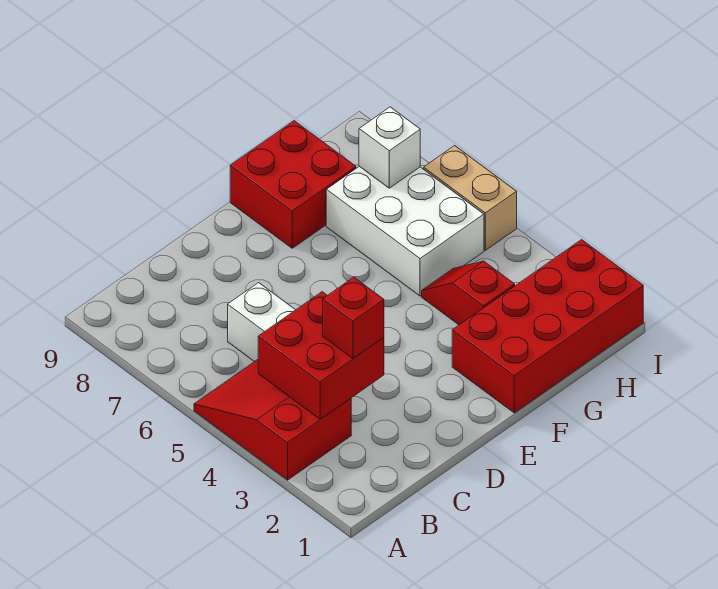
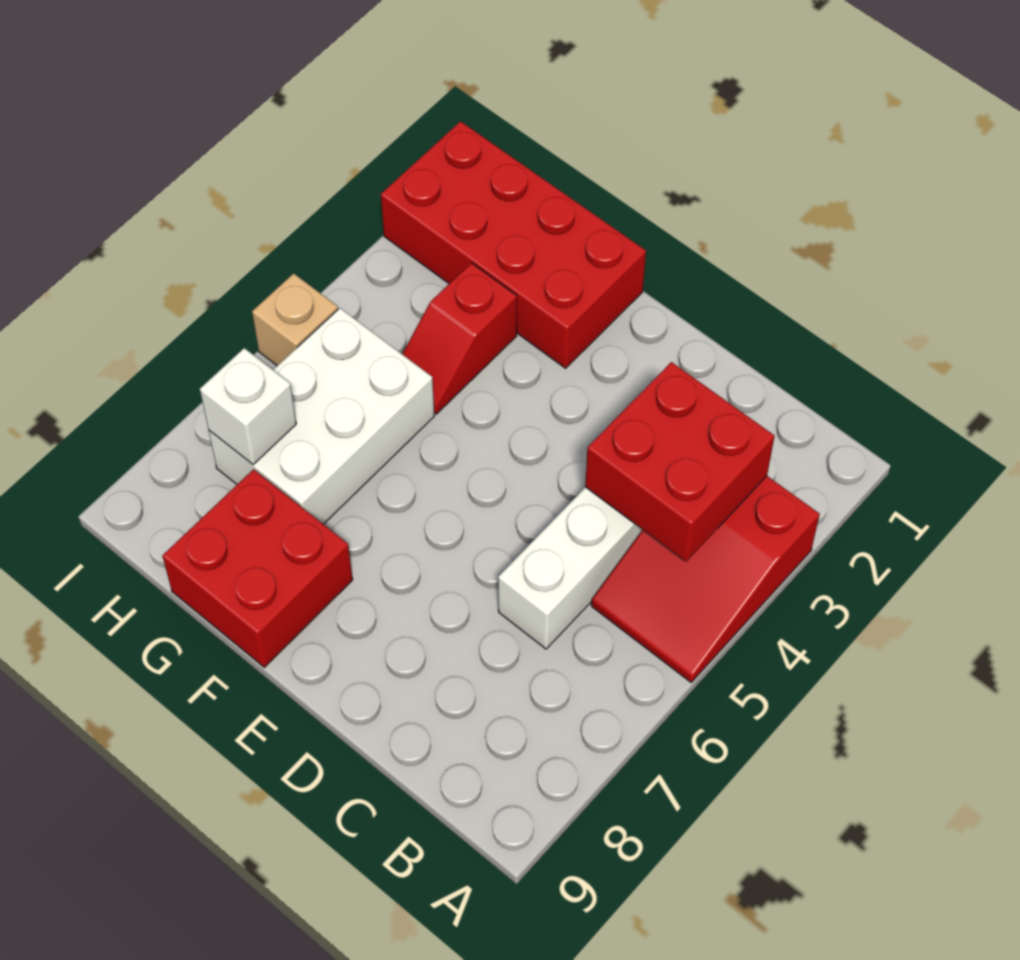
red 1x1 brick [323,277,384,358] -> none
tan 1x2 brick [424,146,517,250] -> tan 1x1 brick [252,273,338,366]

